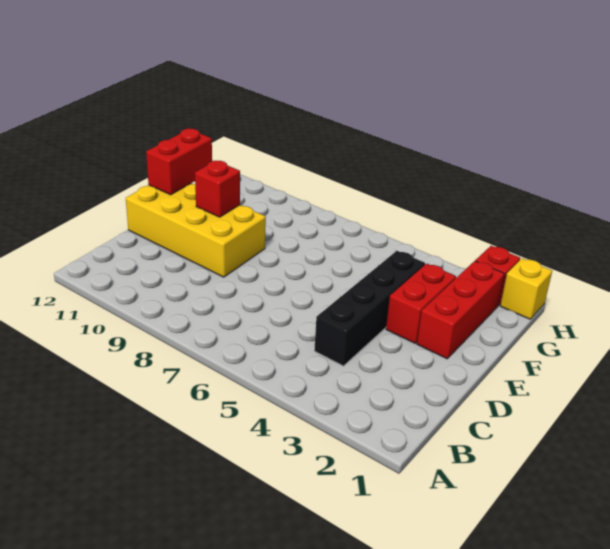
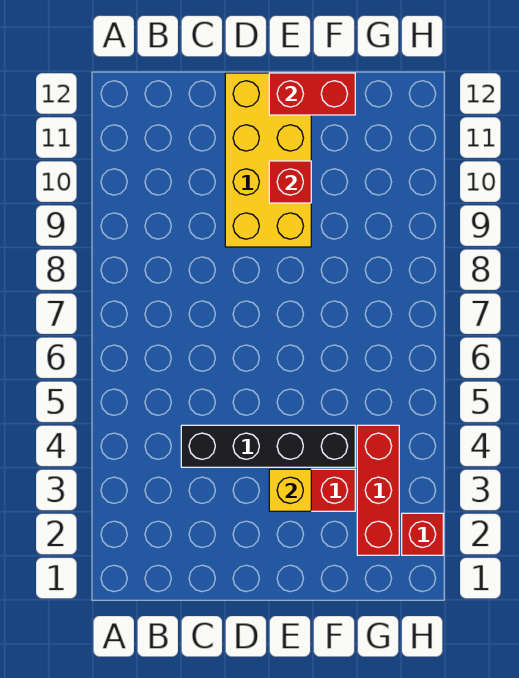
red 1x3 brick [417,261,505,359] -> red 1x3 brick turned to [357,425,399,555]
yellow 1x1 brick [500,258,552,319] -> yellow 1x1 brick moved to [269,469,311,511]

